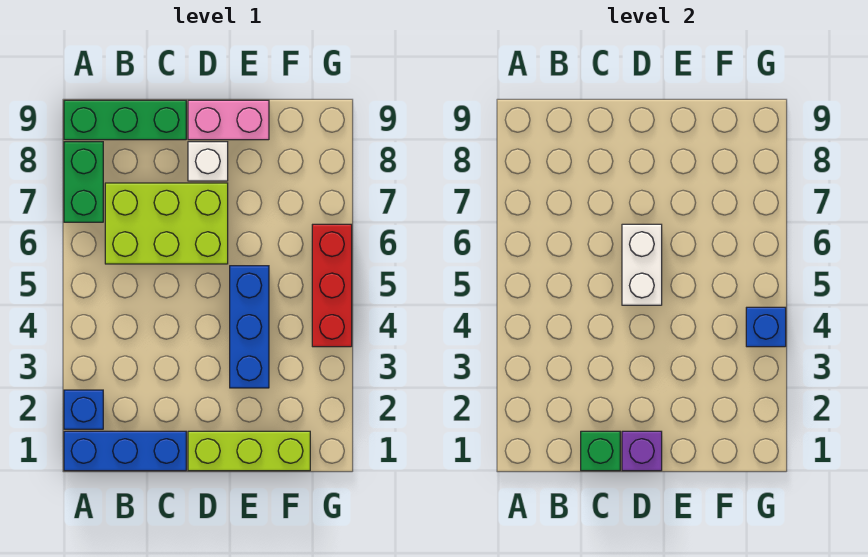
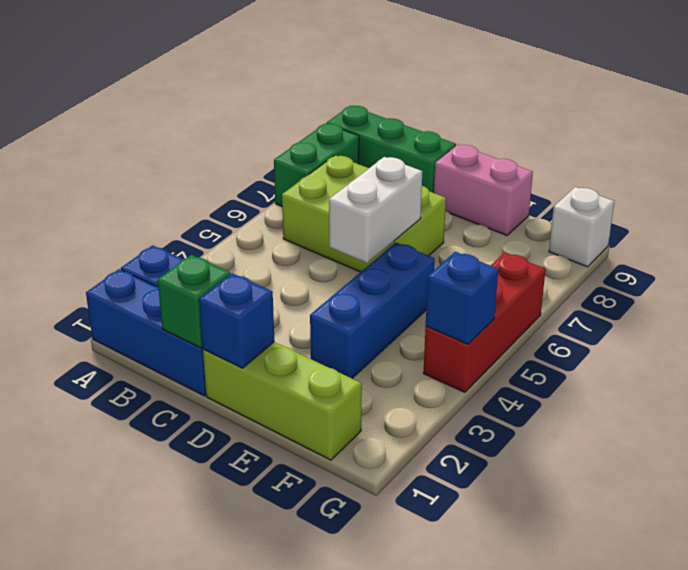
purple 1x1 brick [622,431,662,471] -> blue 1x1 brick [199,273,275,368]
white 1x1 brick [188,142,228,181] -> white 1x1 brick moved to [549,187,614,267]

